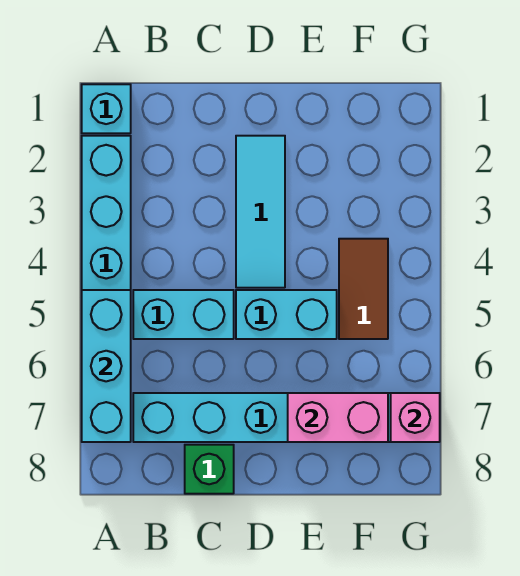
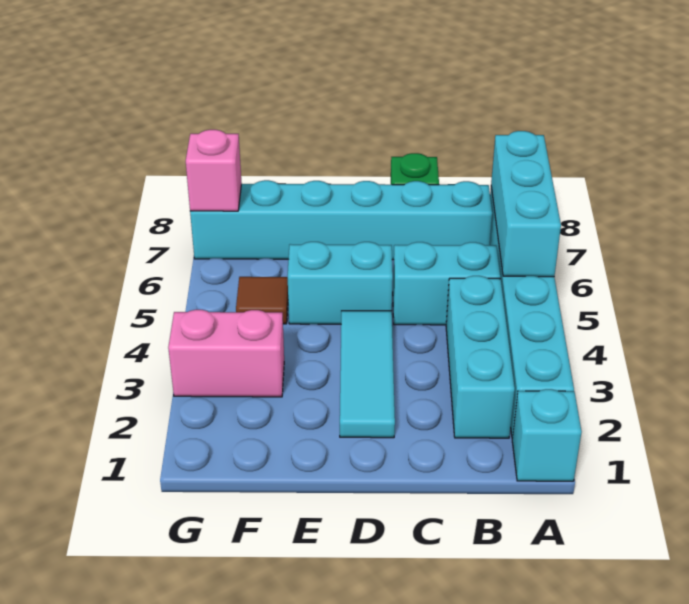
none -> cyan 1x3 brick [446,276,515,438]
pink 1x2 brick [288,393,388,442] -> pink 1x2 brick moved to [168,310,284,397]
brown 1x2 tile [339,239,388,339] -> brown 1x1 tile [236,277,288,324]

